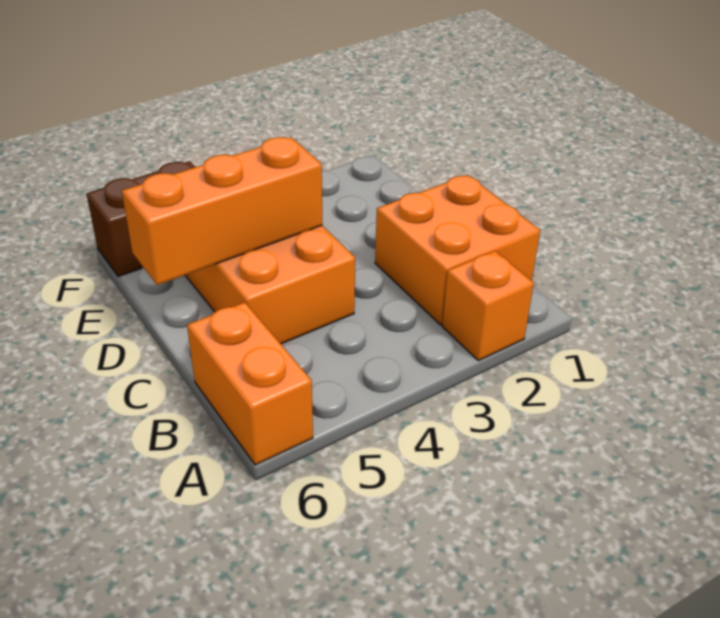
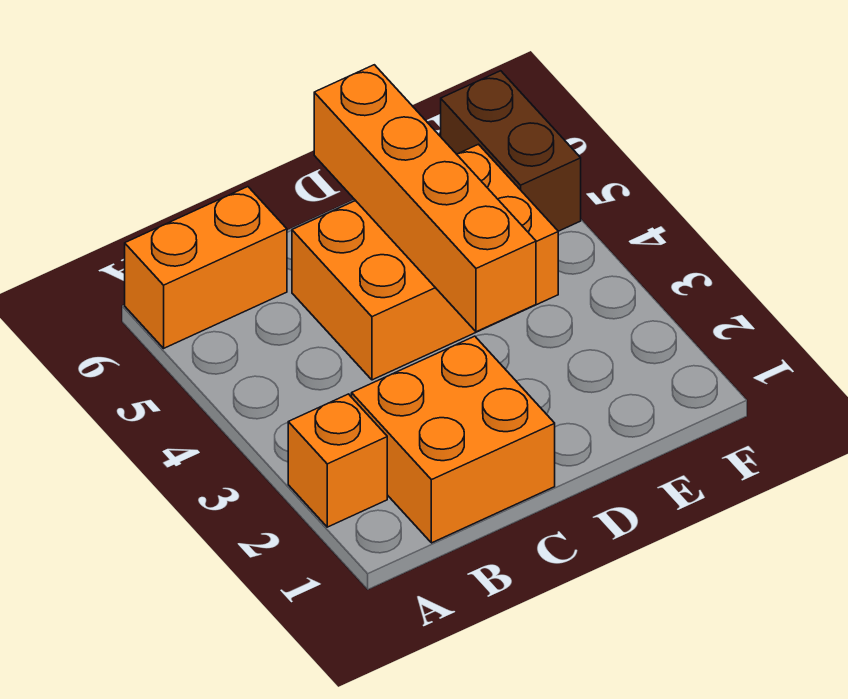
orange 1x3 brick [122,137,322,285] -> orange 1x4 brick [314,65,536,332]

